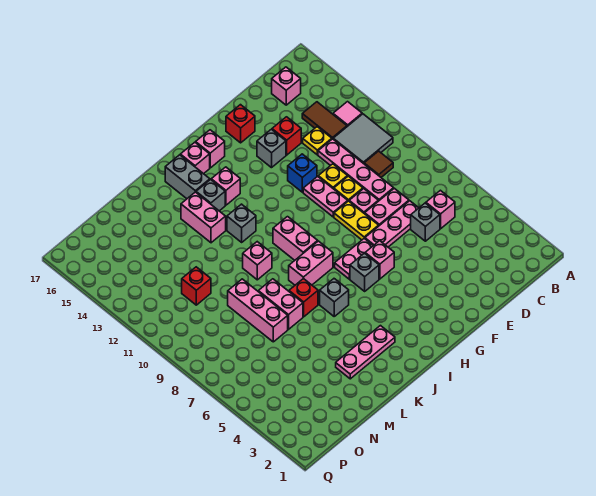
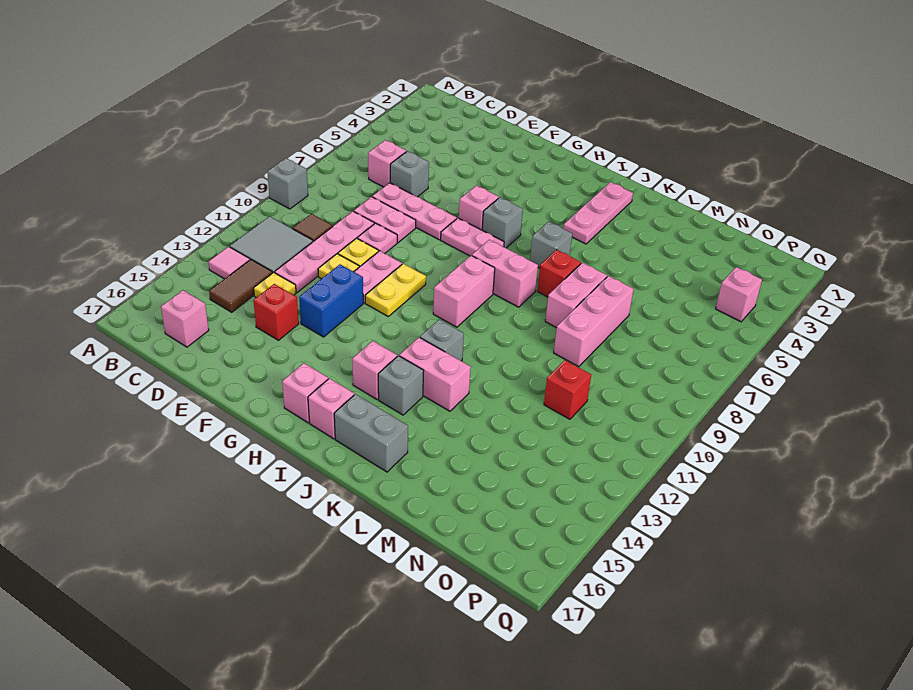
yellow 1x2 plate [334,201,379,240] -> yellow 1x2 plate moved to [365,264,426,316]
blue 1x1 brick [288,154,317,192] -> blue 1x2 brick [299,264,363,337]
grey 1x1 brick [257,129,286,168] -> grey 1x1 brick moved to [267,158,308,209]
red 1x1 brick [226,105,255,143] -> none
pink 1x3 plate [336,326,395,379] -> pink 1x3 plate turned to [563,182,633,244]
grey 1x2 brick [165,155,210,199] -> grey 1x2 brick turned to [334,394,408,472]
pink 1x1 brick [243,242,272,280] -> pink 1x1 brick moved to [716,267,762,322]
pink 1x2 brick [181,192,226,243] -> pink 1x2 brick turned to [399,337,471,411]

